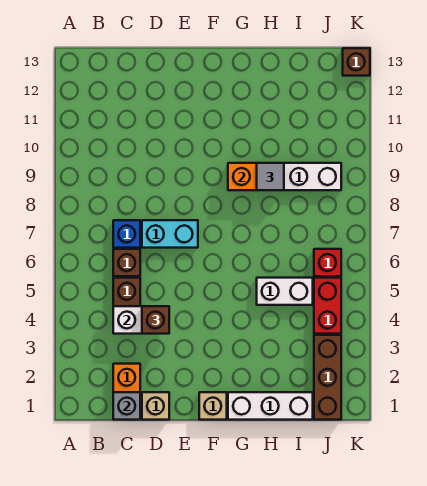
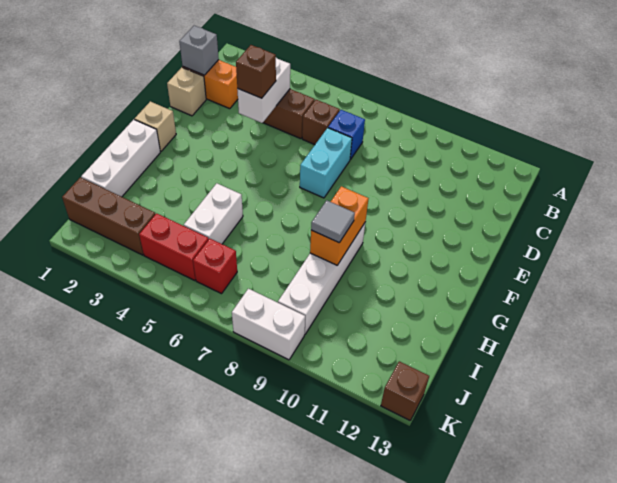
none -> white 1x2 brick [232,289,305,360]

